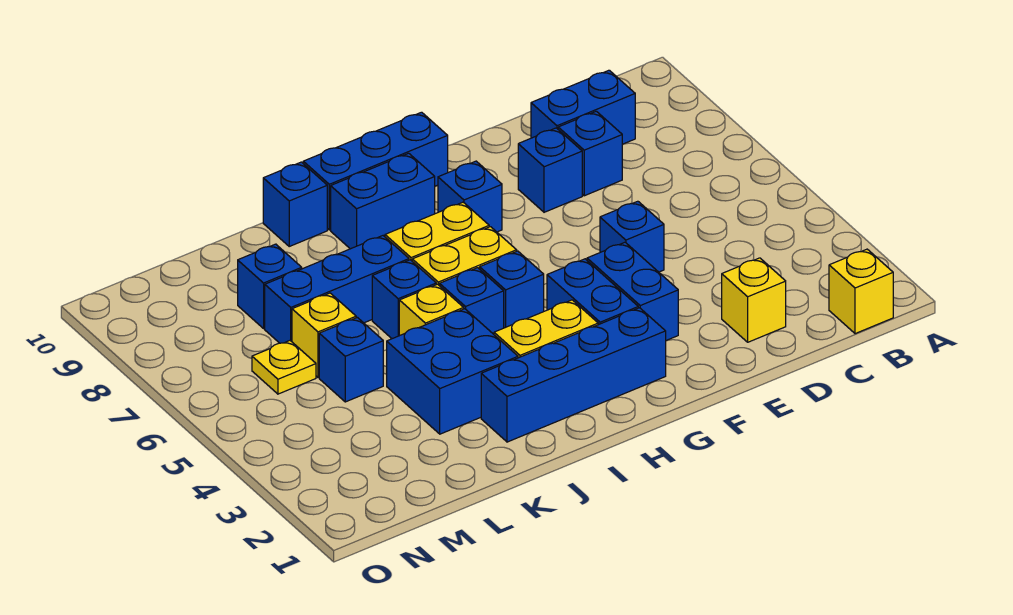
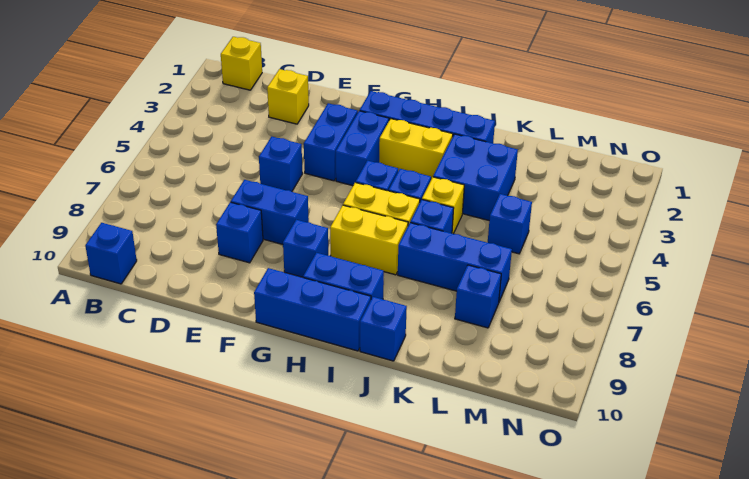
blue 1x2 brick [531,70,635,144] -> blue 1x2 brick moved to [231,180,309,244]
blue 1x1 brick [558,111,623,196] -> blue 1x1 brick moved to [85,223,137,284]
yellow 1x1 brick [292,293,356,377] -> none
yellow 1x1 plate [252,341,316,394] -> none

